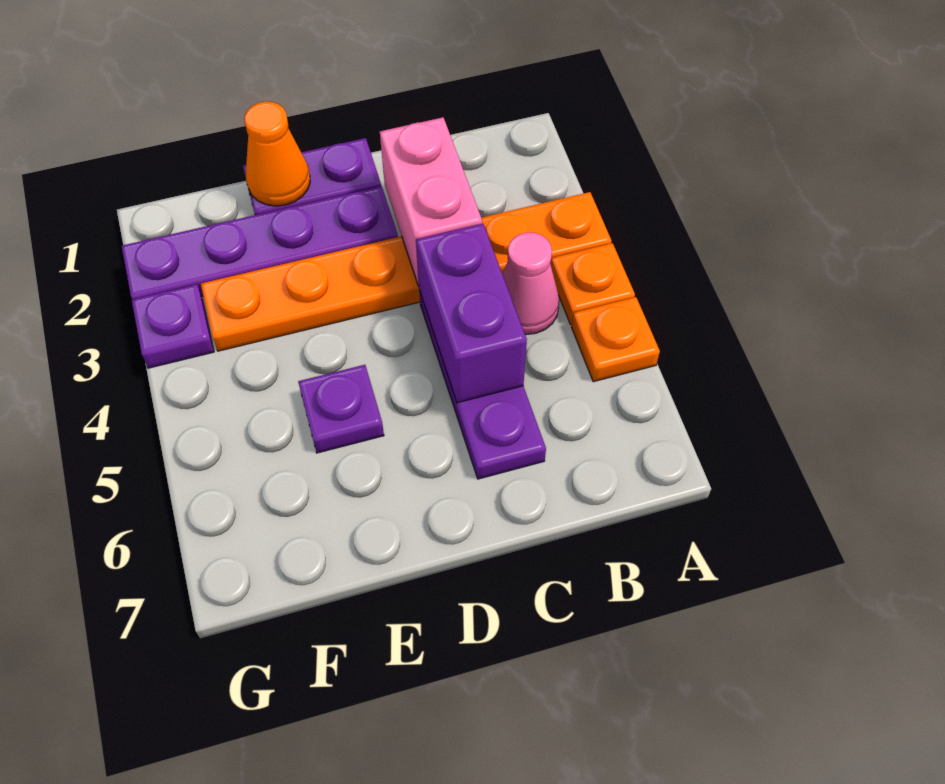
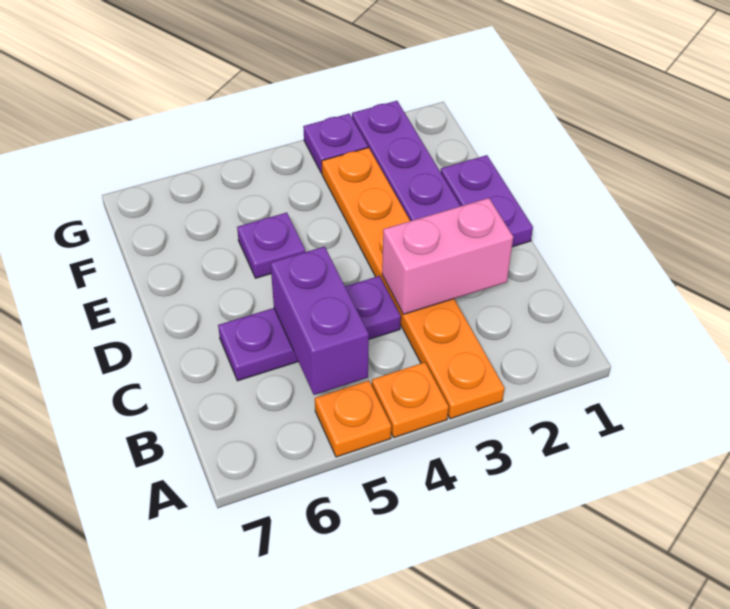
pink 1x1 cone [503,232,559,334] -> none
purple 1x2 brick [416,223,527,403] -> purple 1x2 brick turned to [270,246,369,395]
orange 1x1 cone [244,102,310,206] -> none

